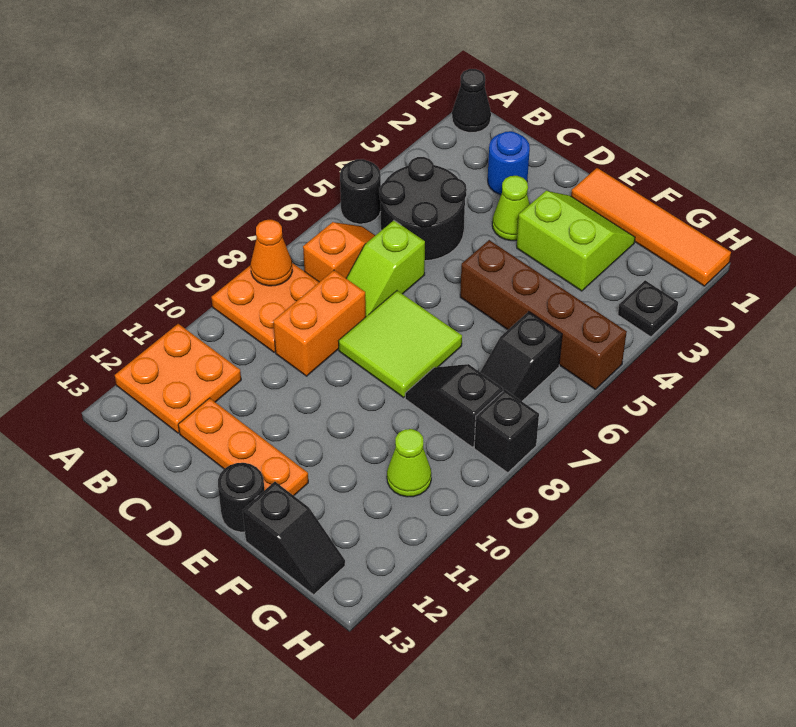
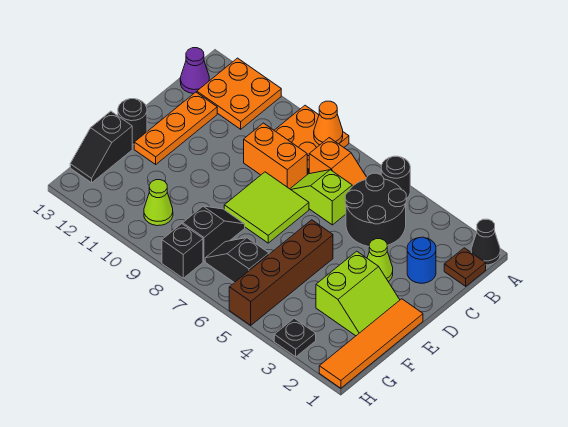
none -> brown 1x1 plate [444,248,486,286]
none -> purple 1x1 cone [180,48,209,94]

